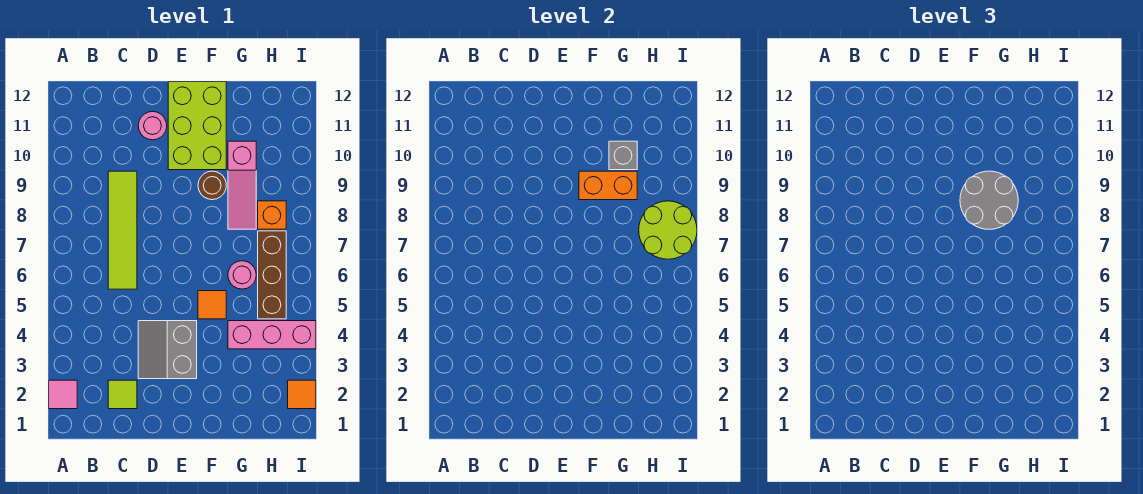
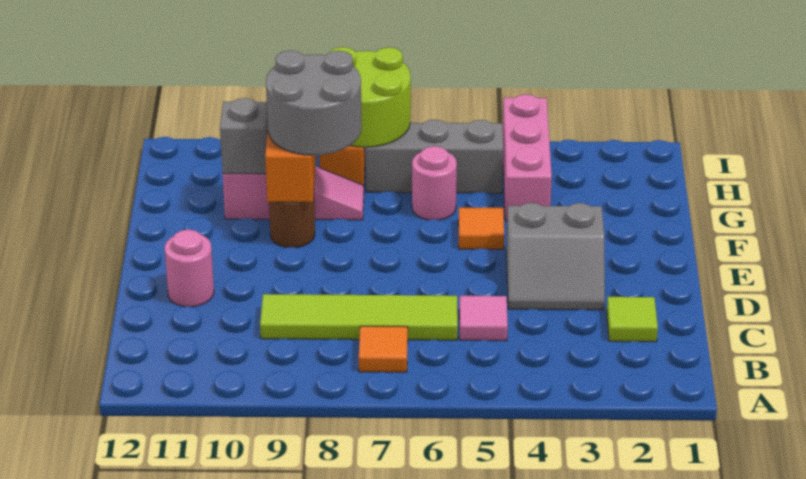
pink 1x1 tile [49,380,77,409] -> pink 1x1 tile moved to [459,296,508,341]
lime 2x3 brick [168,82,226,170] -> none
brown 1x3 brick [258,231,286,319] -> grey 1x3 brick [366,120,503,193]
orange 1x1 tile [288,380,316,409] -> orange 1x1 tile moved to [359,326,408,372]

